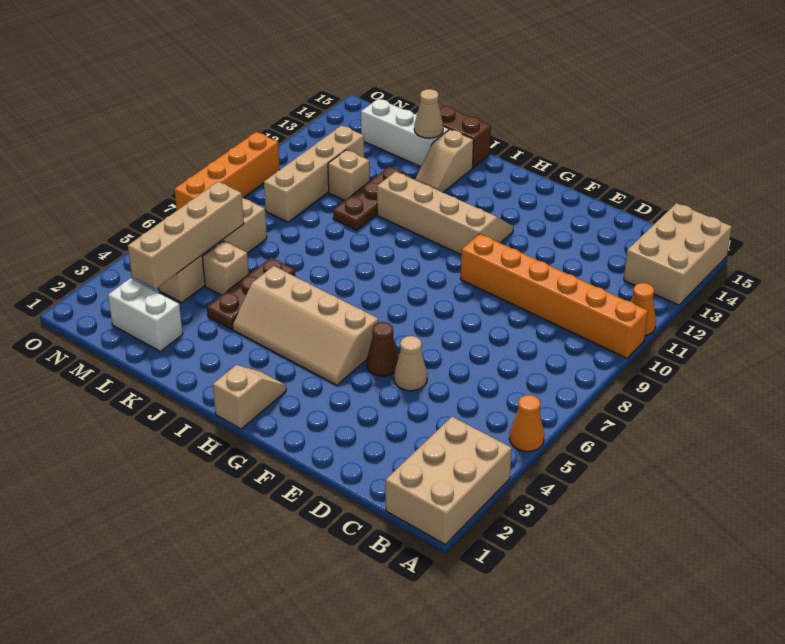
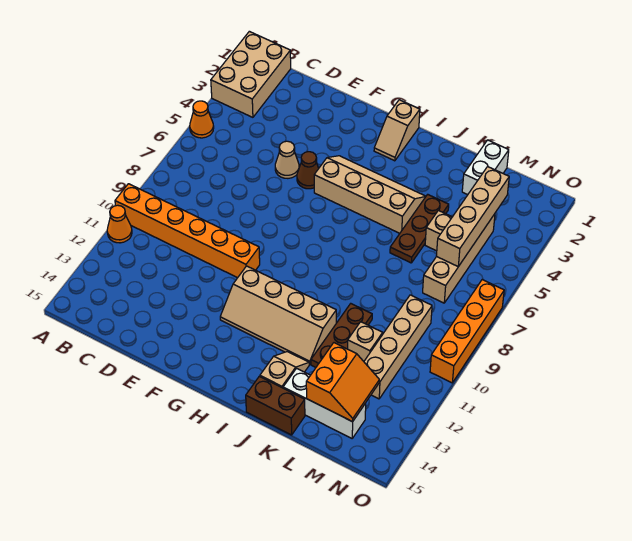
tan 2x3 brick [624,203,732,305] -> none
tan 1x1 cone [414,89,443,138] -> none
white 1x2 brick [108,278,183,351] -> white 1x2 brick turned to [462,140,509,195]
none -> orange 2x2 slope [306,343,379,422]

